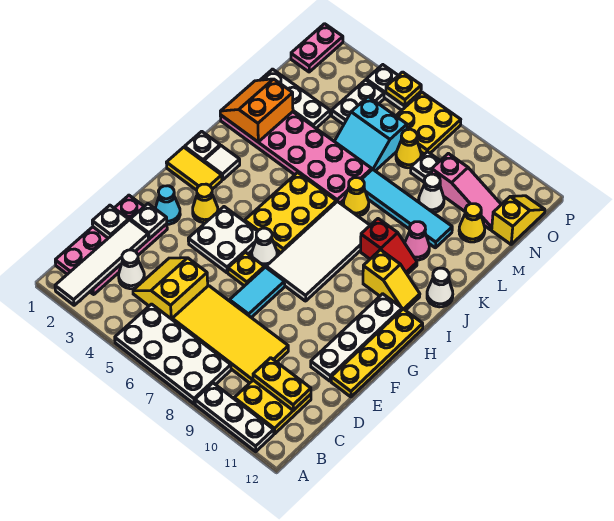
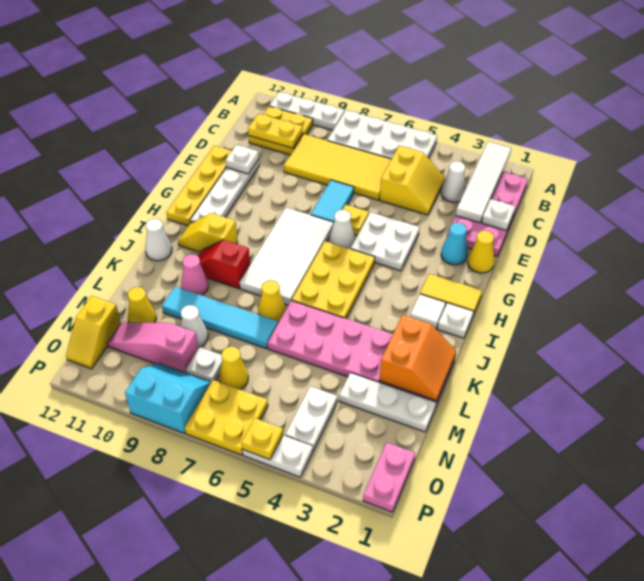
white 1x1 plate [130,204,167,239] -> white 1x1 plate moved to [225,145,259,174]
yellow 1x1 cone [193,184,218,223] -> yellow 1x1 cone moved to [467,231,494,273]
cyan 2x2 slope [334,97,407,171] -> cyan 2x2 slope moved to [125,363,211,433]

